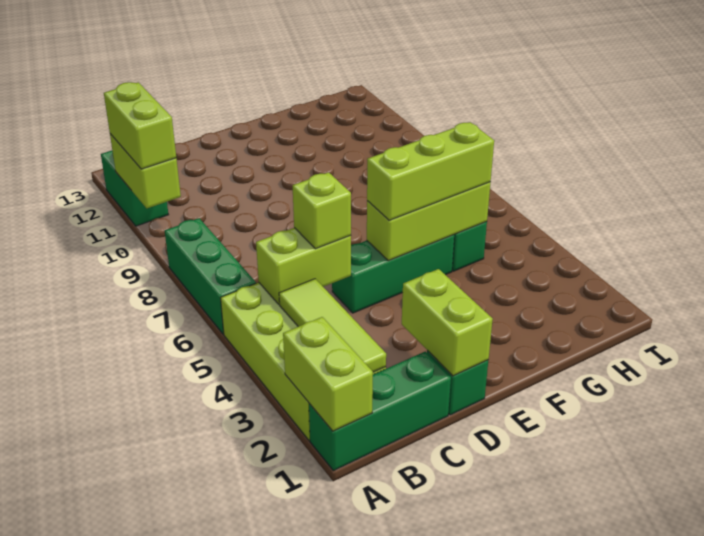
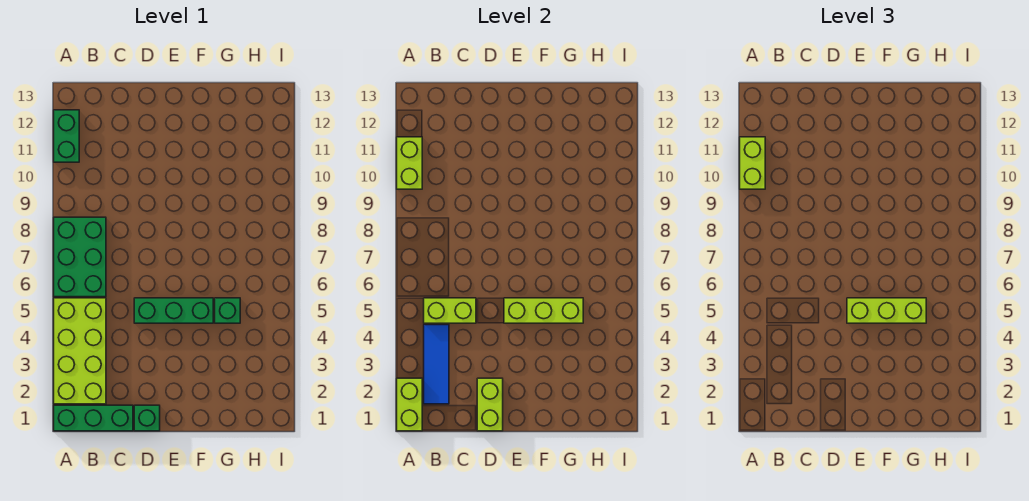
green 1x3 brick [165,218,256,334] -> green 2x3 brick [54,217,106,297]
lime 1x3 tile [279,279,386,372] -> blue 1x3 tile [424,325,449,404]
lime 1x1 brick [293,172,351,249] -> none

